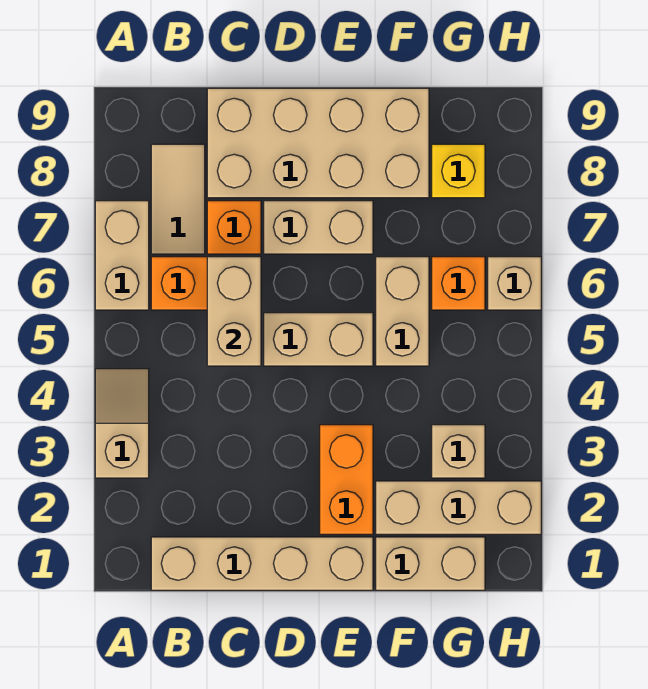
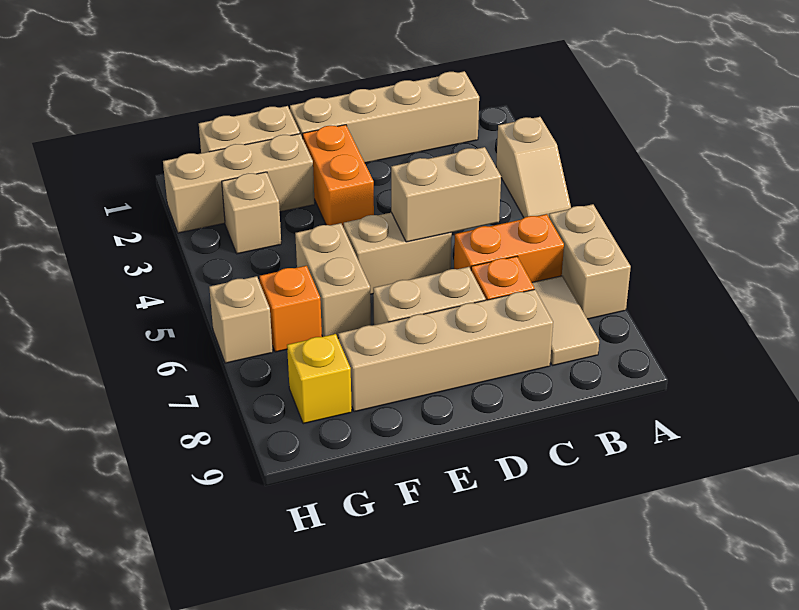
tan 1x2 brick [207,257,261,366] -> tan 1x2 brick turned to [391,147,501,242]
tan 2x4 brick [207,88,429,198] -> tan 1x4 brick [338,289,553,412]

